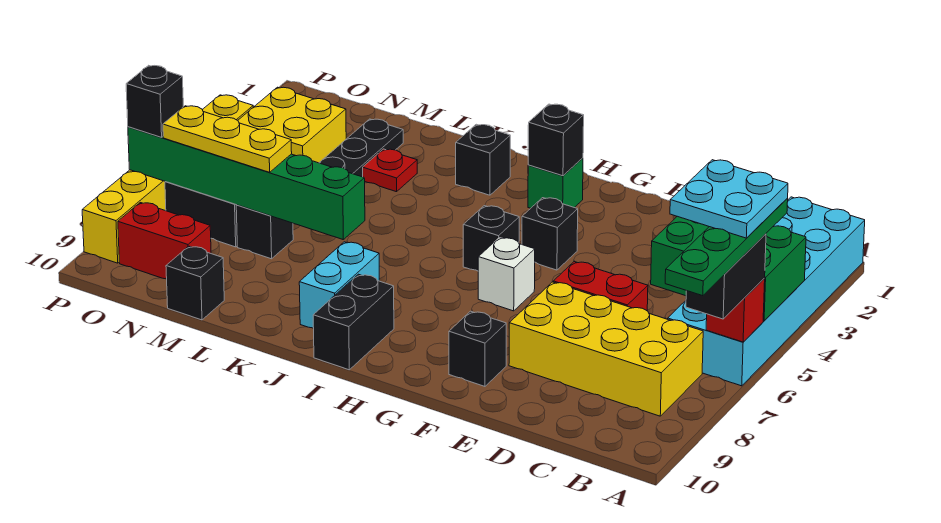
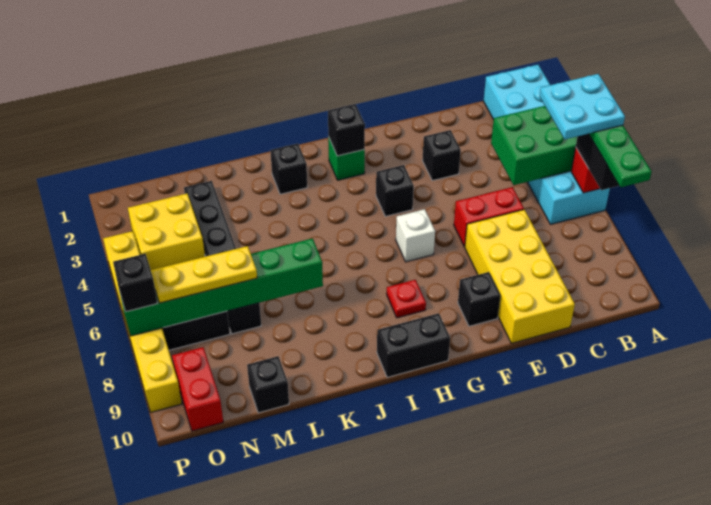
yellow 2x4 brick [509,282,703,416] -> yellow 2x4 brick turned to [465,210,575,343]
black 1x1 brick [463,206,519,271] -> black 1x1 brick moved to [422,130,461,181]
black 1x2 brick [313,274,394,370] -> black 1x2 brick turned to [377,313,450,377]
cyan 1x2 brick [299,242,379,329] -> none
red 1x1 plate [363,149,417,192] -> red 1x1 plate moved to [387,280,426,318]
red 1x2 brick [118,203,211,279] -> red 1x2 brick turned to [172,347,223,431]

